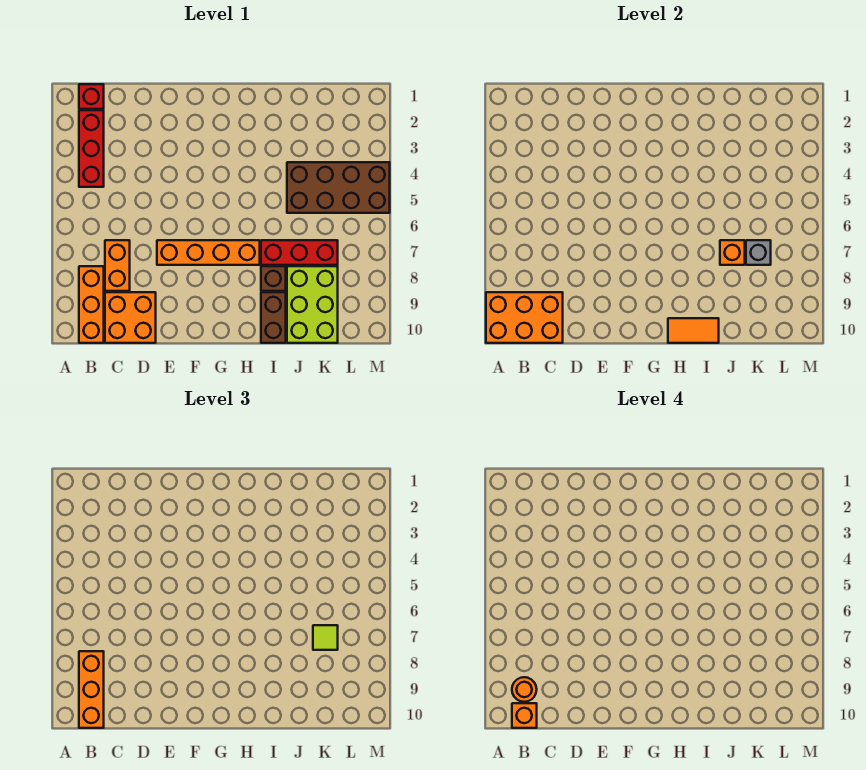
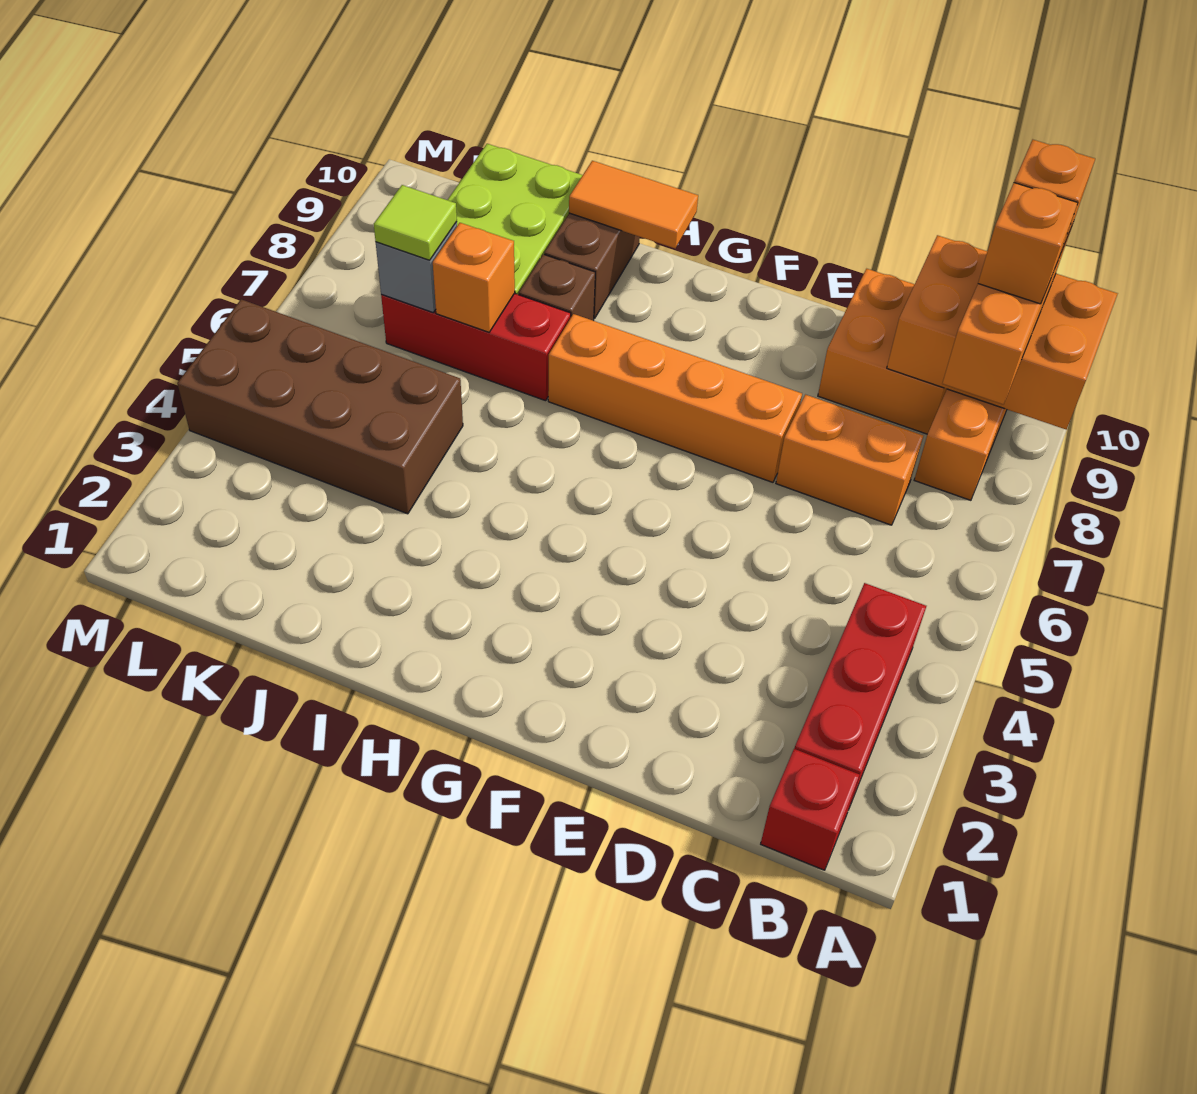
orange 1x1 round brick [512,677,537,702] -> orange 1x1 brick [978,183,1078,304]
orange 1x2 brick [105,240,130,291] -> orange 1x2 brick turned to [776,395,923,525]

